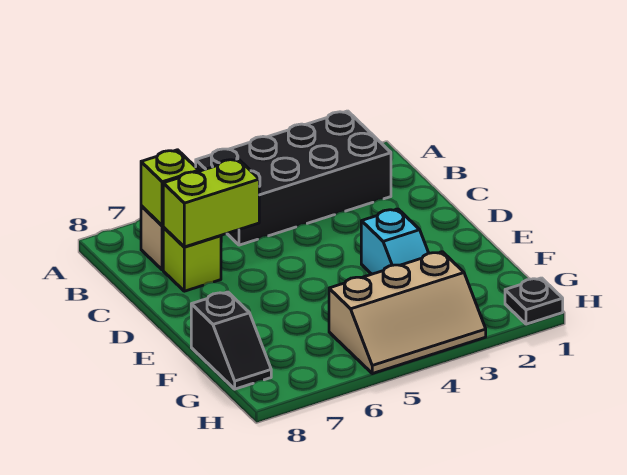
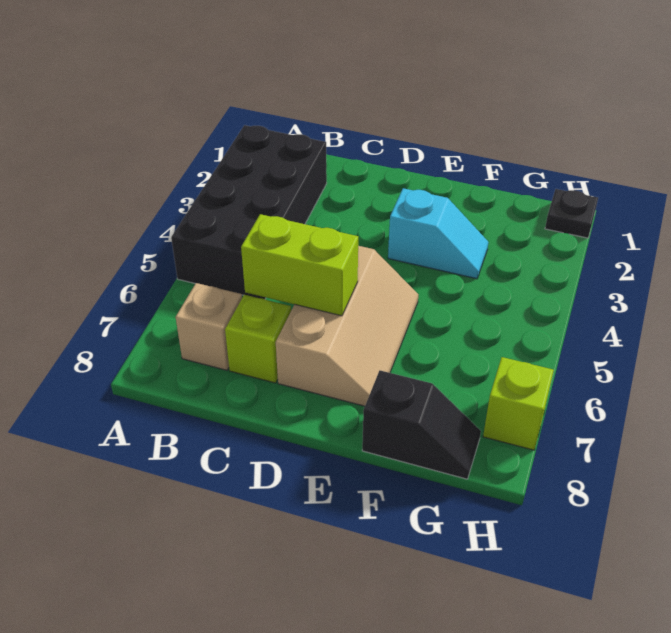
lime 1x1 brick [141,150,199,226] -> lime 1x1 brick moved to [483,357,554,450]
lime 1x2 brick [163,159,259,247] -> lime 1x2 brick turned to [241,214,358,316]
tan 2x3 slope [329,252,486,374] -> tan 2x3 slope moved to [276,246,418,406]

